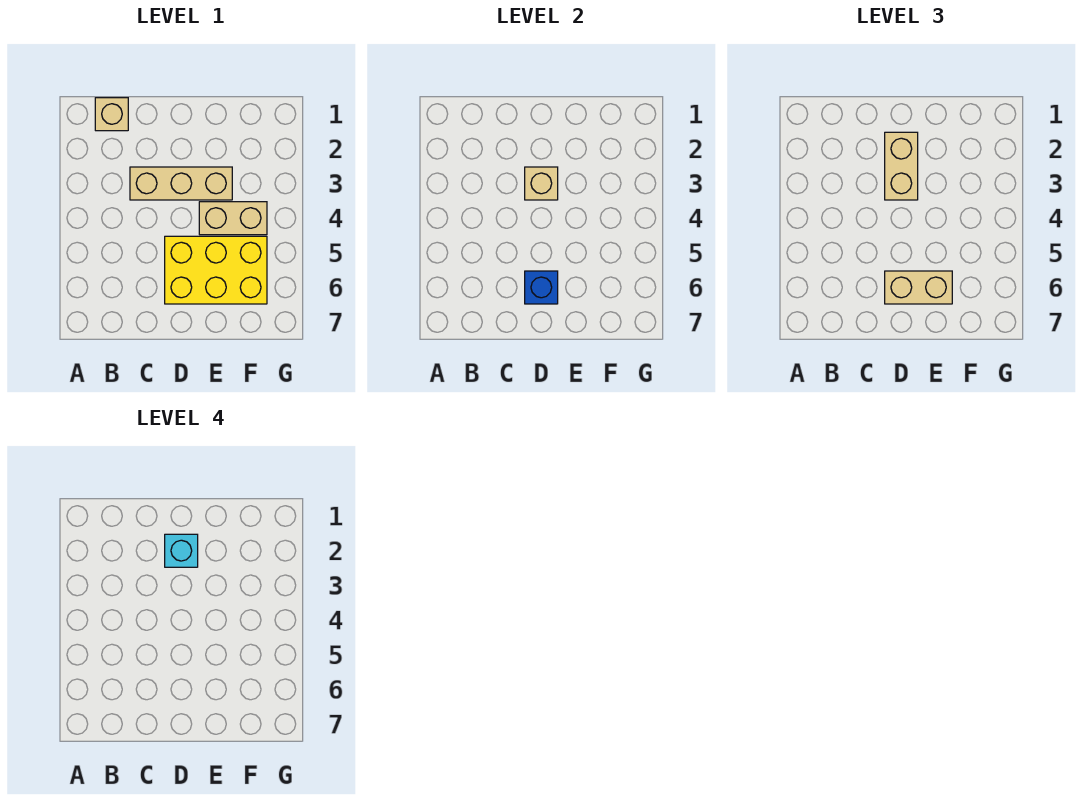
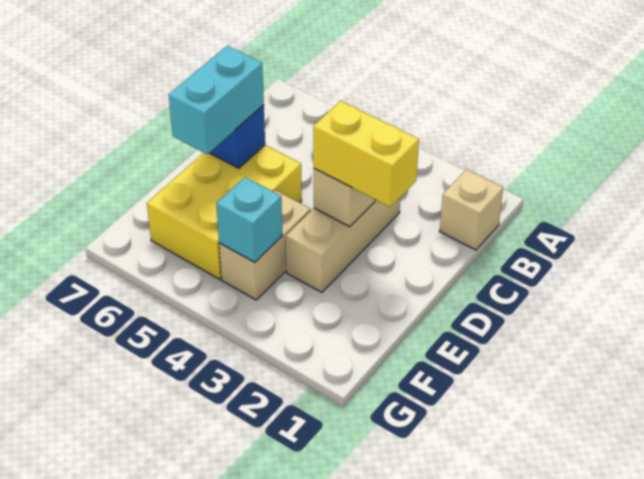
tan 1x2 brick [885,132,918,200] -> yellow 1x2 brick [313,101,419,207]
cyan 1x1 brick [165,534,198,567] -> cyan 1x1 brick moved to [216,177,282,262]
tan 1x2 brick [885,271,952,304] -> cyan 1x2 brick [169,46,264,154]

